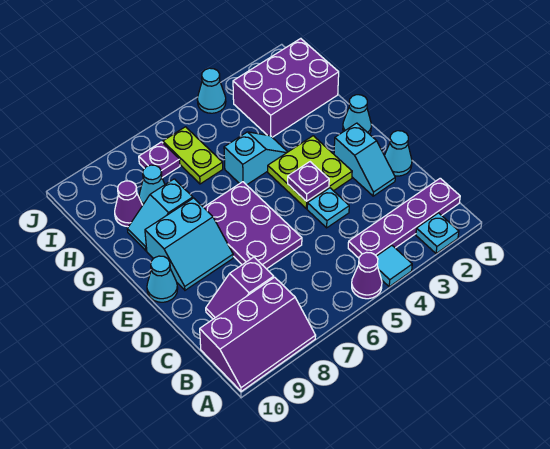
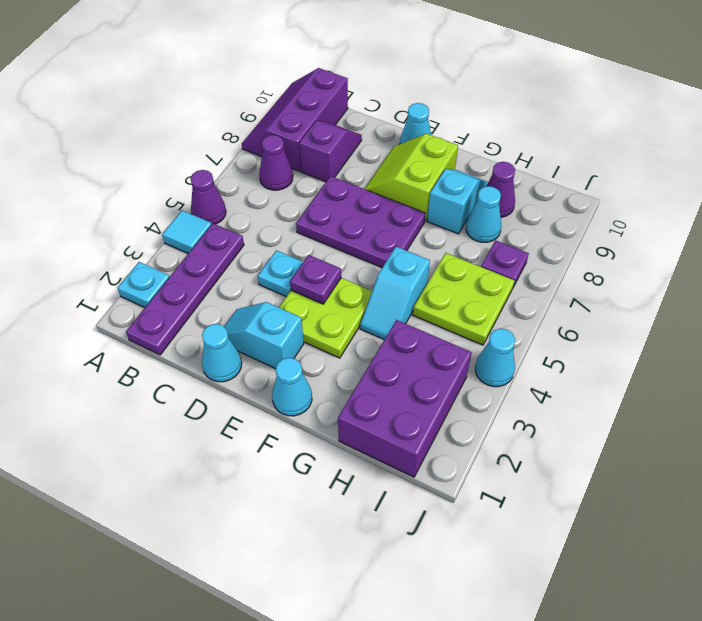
none -> purple 1x1 cone [259,135,293,190]
cyan 2x2 slope [145,198,233,290] -> lime 2x2 slope [365,134,458,221]
lime 1x2 plate [163,127,223,184] -> lime 2x2 plate [413,253,514,345]

